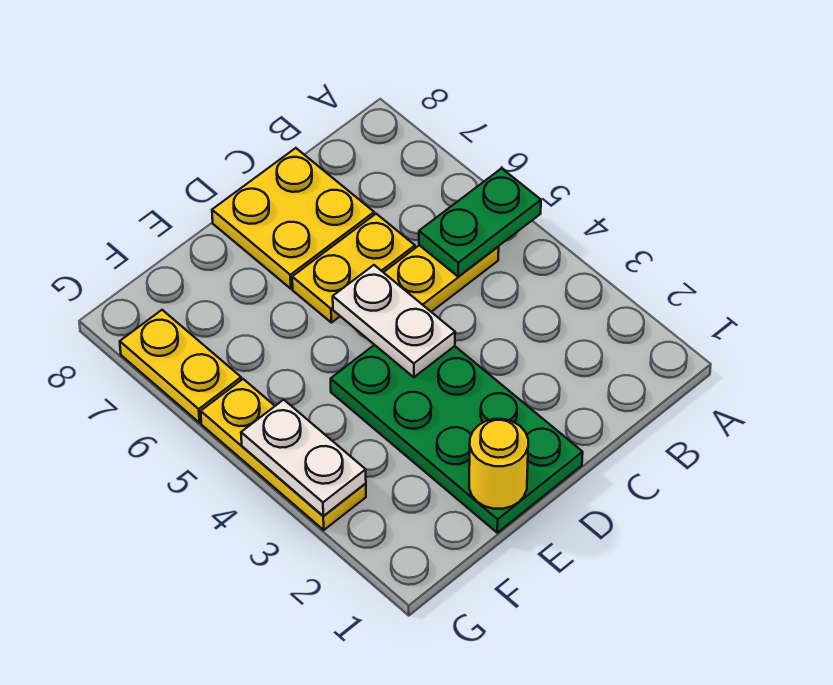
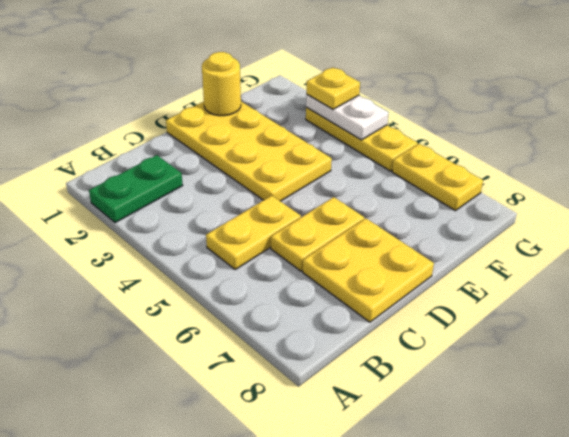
green 1x2 plate [419,168,541,277] -> green 1x2 plate moved to [89,155,183,223]
green 2x4 plate [331,345,583,533] -> yellow 2x4 plate [166,102,332,201]
white 1x2 plate [333,265,455,377] -> none
none -> yellow 1x1 plate [306,67,360,109]

